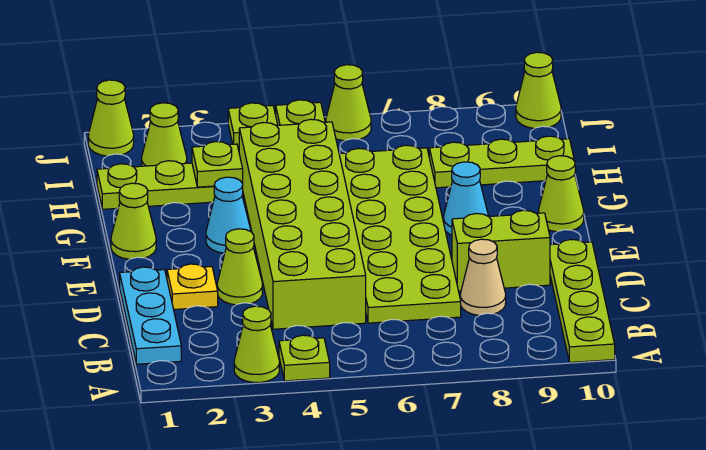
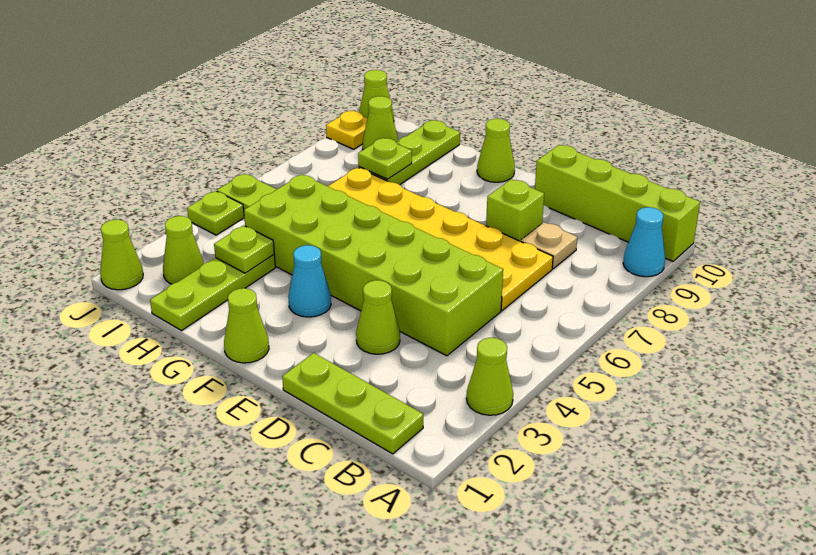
lime 1x1 plate [279,335,330,381] -> lime 1x1 plate moved to [358,138,412,179]
lime 1x4 plate [550,239,615,362] -> lime 1x4 brick [535,145,700,261]
cyan 1x3 plate [120,267,181,364] -> lime 1x3 plate [282,353,423,454]
lime 2x6 plate [339,145,461,323] -> yellow 2x6 plate [328,168,553,310]
tan 1x1 cone [460,239,506,315] -> tan 1x1 plate [521,222,577,269]
yellow 1x1 plate [167,264,218,309] -> yellow 1x1 plate moved to [326,111,368,149]
lime 1x2 brick [452,210,550,291] -> lime 1x1 brick [486,179,544,241]
cyan 1x1 cone [443,162,488,235] -> cyan 1x1 cone moved to [623,207,665,277]
lime 1x1 cone [326,65,371,141] -> lime 1x1 cone moved to [362,96,398,150]

